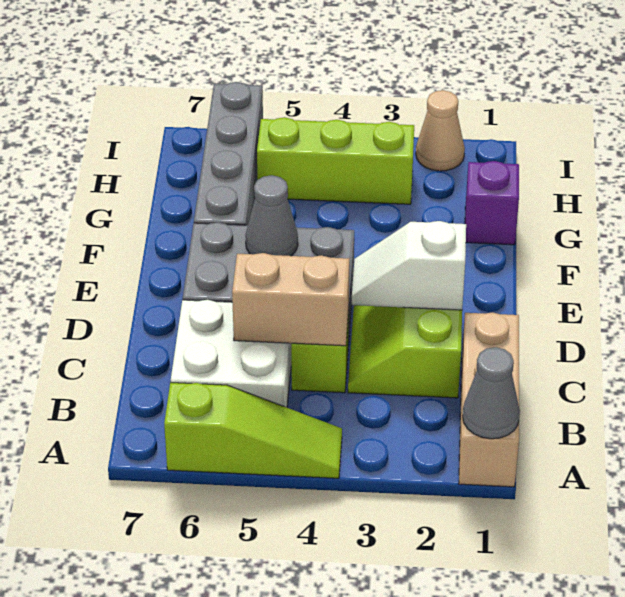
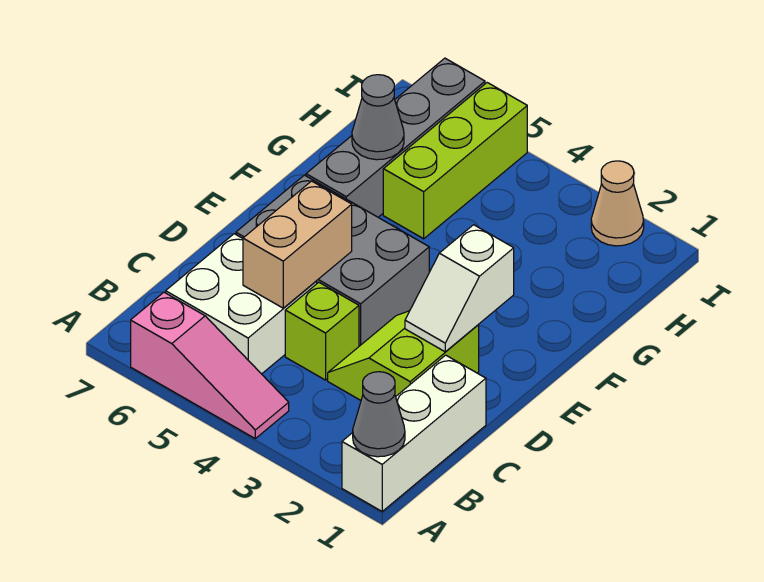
tan 1x3 brick [459,312,519,487] -> white 1x3 brick [342,355,486,511]
lime 1x3 slope [164,382,342,478] -> pink 1x3 slope [131,292,289,438]
tan 1x2 brick [232,253,349,346] -> tan 1x2 brick turned to [243,181,352,308]
white 1x2 slope [352,221,466,310] -> white 1x2 slope turned to [405,225,514,352]
grey 1x1 cone [246,175,298,256] -> grey 1x1 cone moved to [352,75,404,160]
purple 1x1 brick [465,161,519,245] -> none
lime 1x3 brick [257,117,414,204] -> lime 1x3 brick turned to [383,83,527,239]

